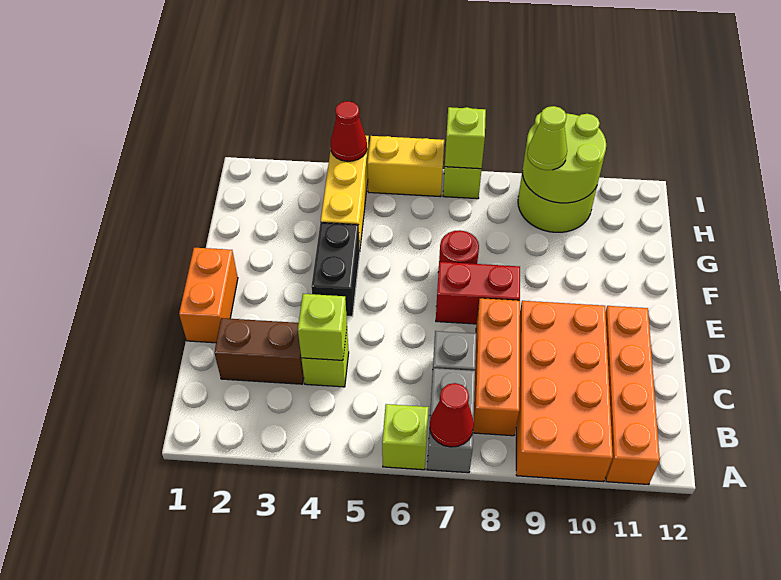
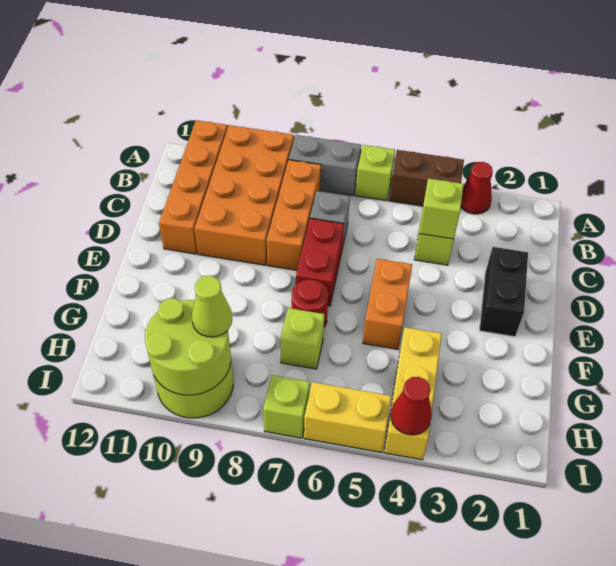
grey 1x2 brick [427,368,475,473] -> grey 1x2 brick turned to [289,135,361,196]
red 1x1 cone [430,383,474,447] -> red 1x1 cone moved to [461,162,493,214]
brown 1x2 brick [214,318,304,384] -> brown 1x2 brick moved to [389,150,464,206]
orange 1x2 brick [179,248,238,343] -> orange 1x2 brick moved to [363,259,412,349]
black 1x2 brick [311,222,360,316] -> black 1x2 brick moved to [480,247,528,337]
red 1x2 brick [436,262,520,324] -> red 1x2 brick turned to [296,218,344,306]
lime 1x1 brick [445,107,486,169] -> lime 1x1 brick moved to [280,308,324,369]

